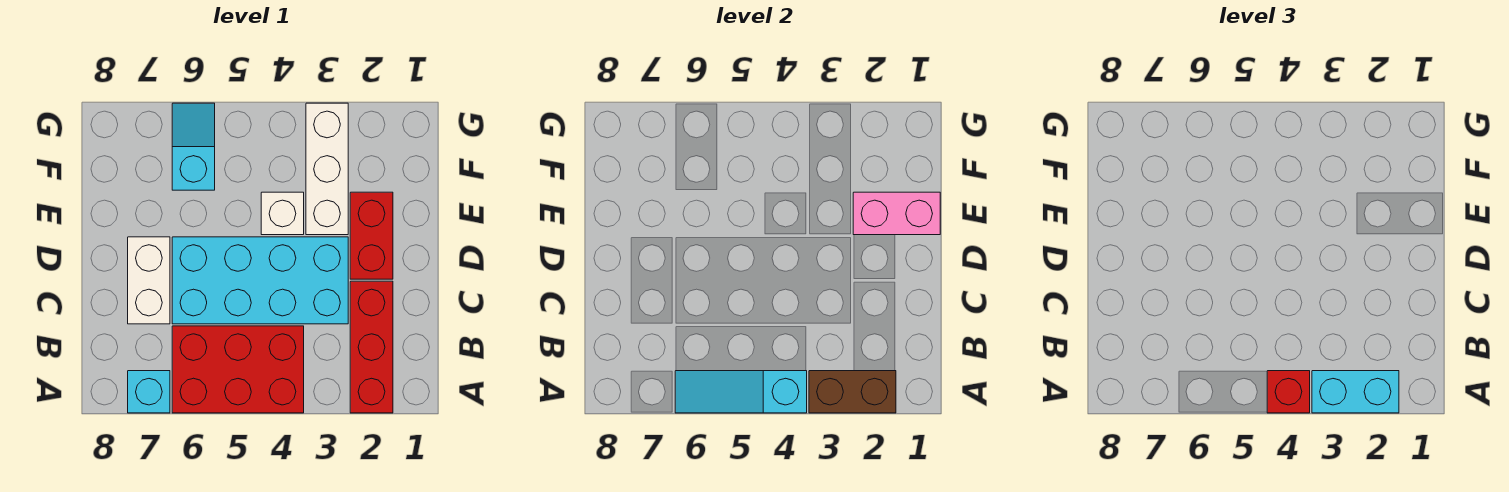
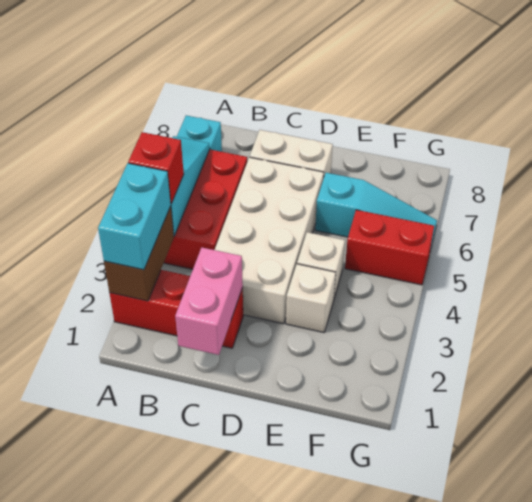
cyan 2x4 brick [172,237,348,324] -> white 2x4 brick [215,157,324,324]
red 1x2 brick [350,192,393,279] -> red 1x2 brick moved to [345,210,434,285]
pink 1x2 brick [853,192,940,235] -> pink 1x2 brick moved to [175,248,243,355]
white 1x3 brick [306,103,348,235] -> white 1x1 brick [286,264,336,333]
cyan 1x2 slope [172,103,215,190] -> cyan 1x3 slope [315,173,437,250]

